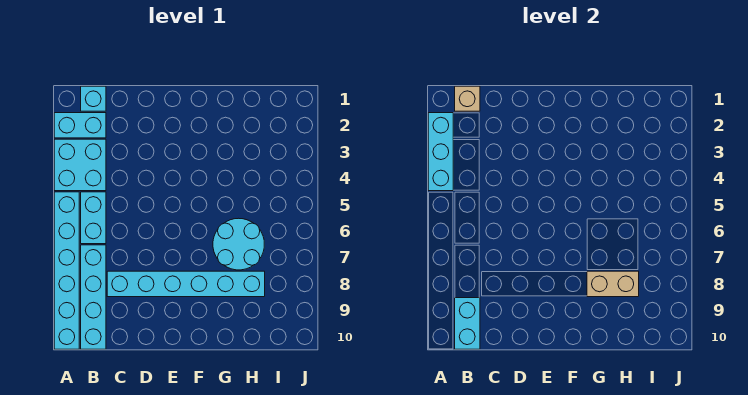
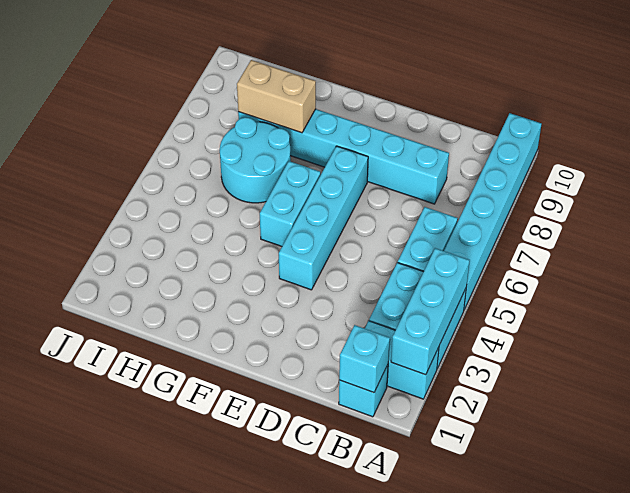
tan 1x1 brick [455,86,480,111] -> cyan 1x1 brick [339,325,390,393]
cyan 1x4 brick [81,245,106,349] -> cyan 1x4 brick moved to [279,146,368,290]
cyan 1x2 brick [455,298,480,349] -> cyan 1x2 brick moved to [260,161,321,247]

